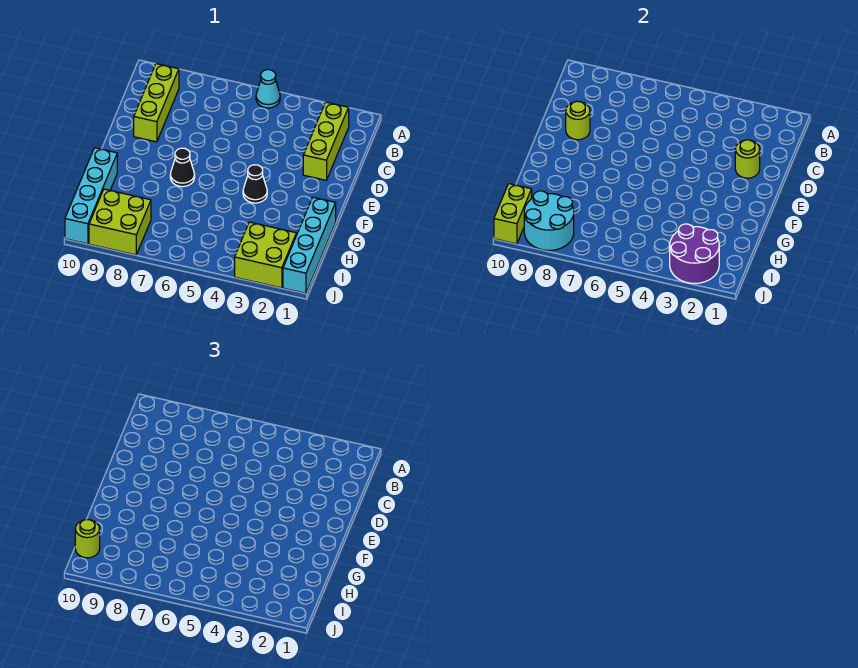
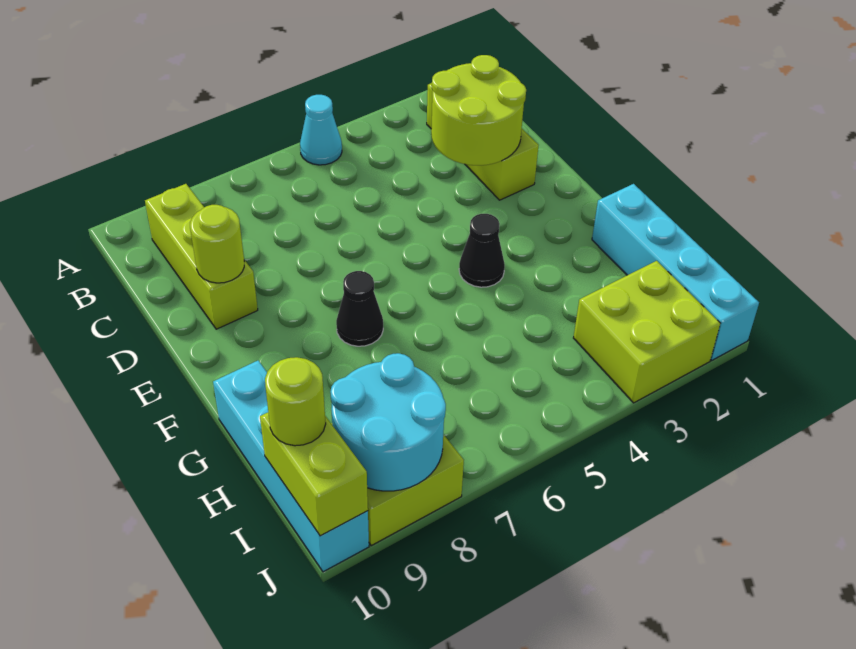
lime 1x1 round brick [735,140,760,178] -> lime 2x2 round brick [431,55,526,165]
purple 2x2 round brick [670,224,719,283] -> none

